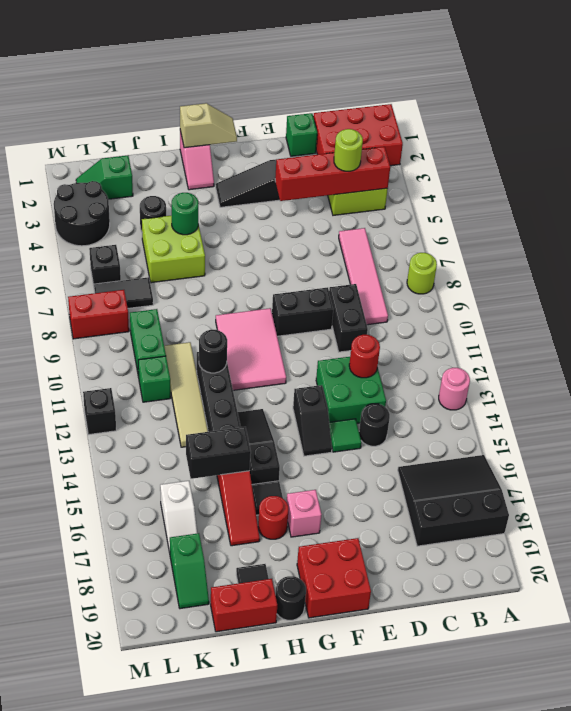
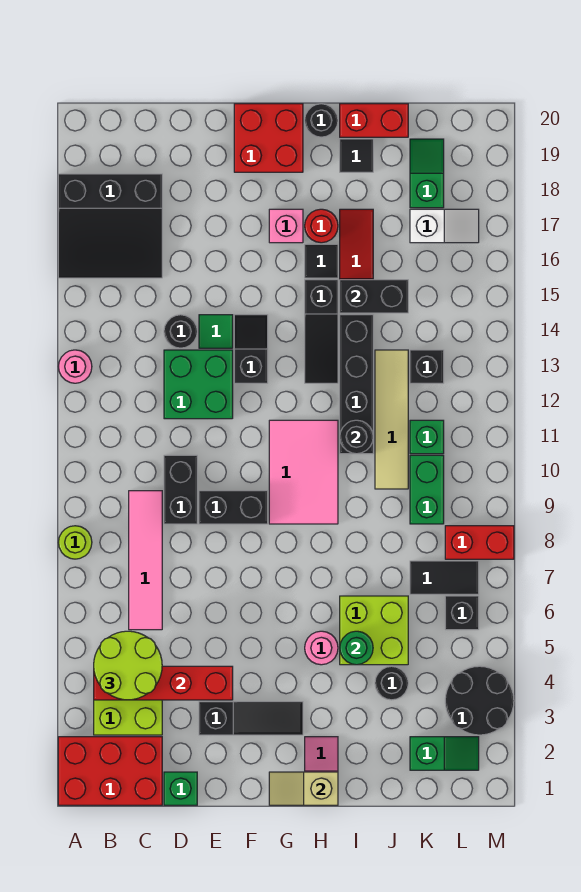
lime 1x1 round brick [334,129,363,171] -> lime 2x2 round brick [94,631,162,700]
red 1x1 round brick [349,335,380,378] -> none
none -> pink 1x1 round brick [305,631,338,665]
white 1x2 slope [160,481,197,553] -> white 1x2 slope turned to [410,209,479,243]
black 1x1 brick [83,388,116,435] -> black 1x1 brick moved to [410,350,444,383]

